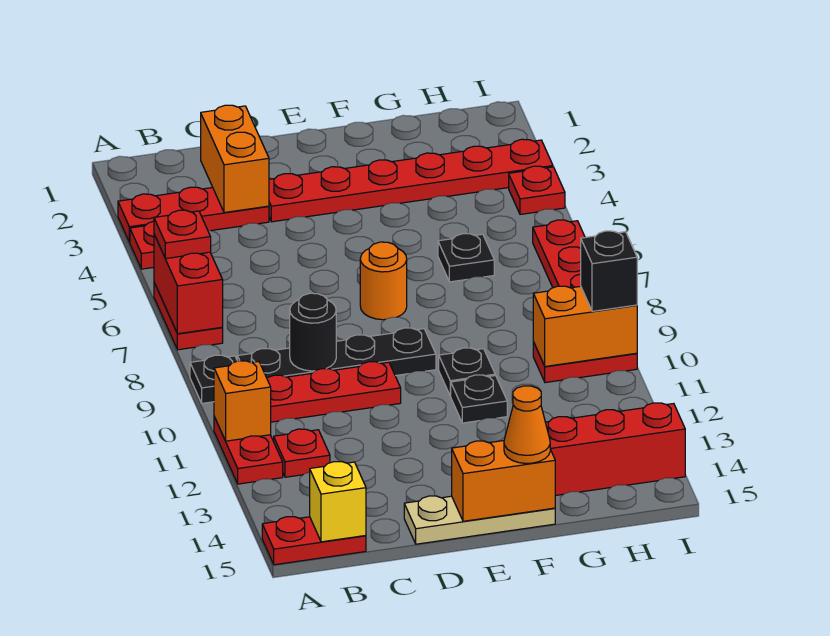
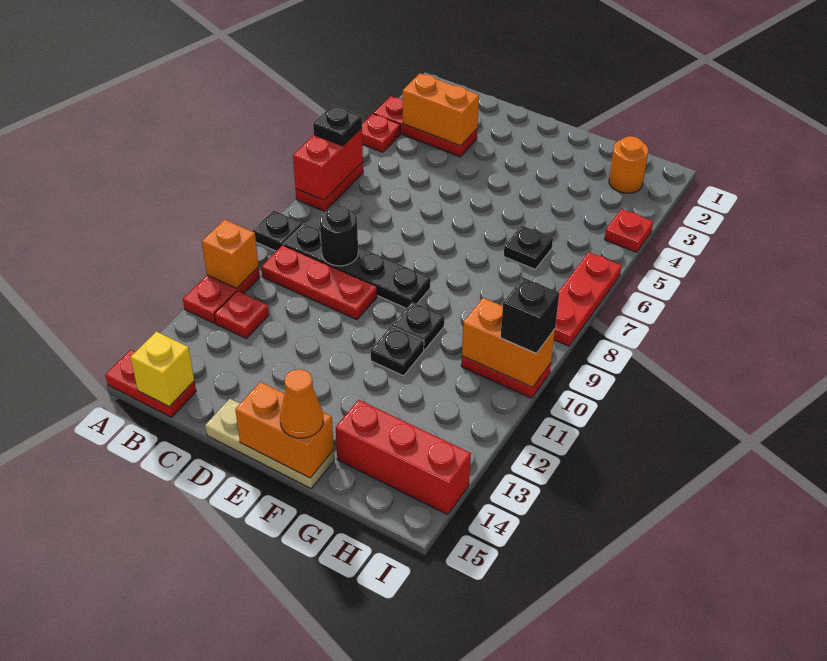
red 1x1 plate [154,210,211,259] -> black 1x1 plate [313,105,362,146]
orange 1x2 brick [201,105,269,213] -> orange 1x2 brick turned to [403,73,479,146]
red 1x6 plate [269,139,553,222] -> none
orange 1x1 round brick [360,242,407,320] -> orange 1x1 round brick moved to [609,136,648,193]

